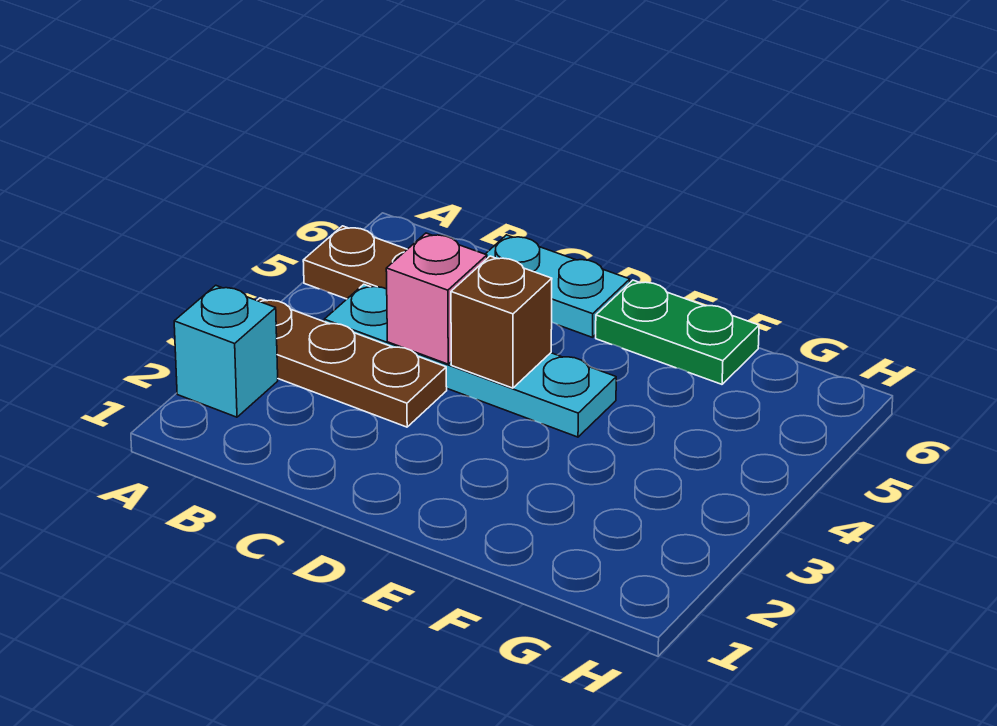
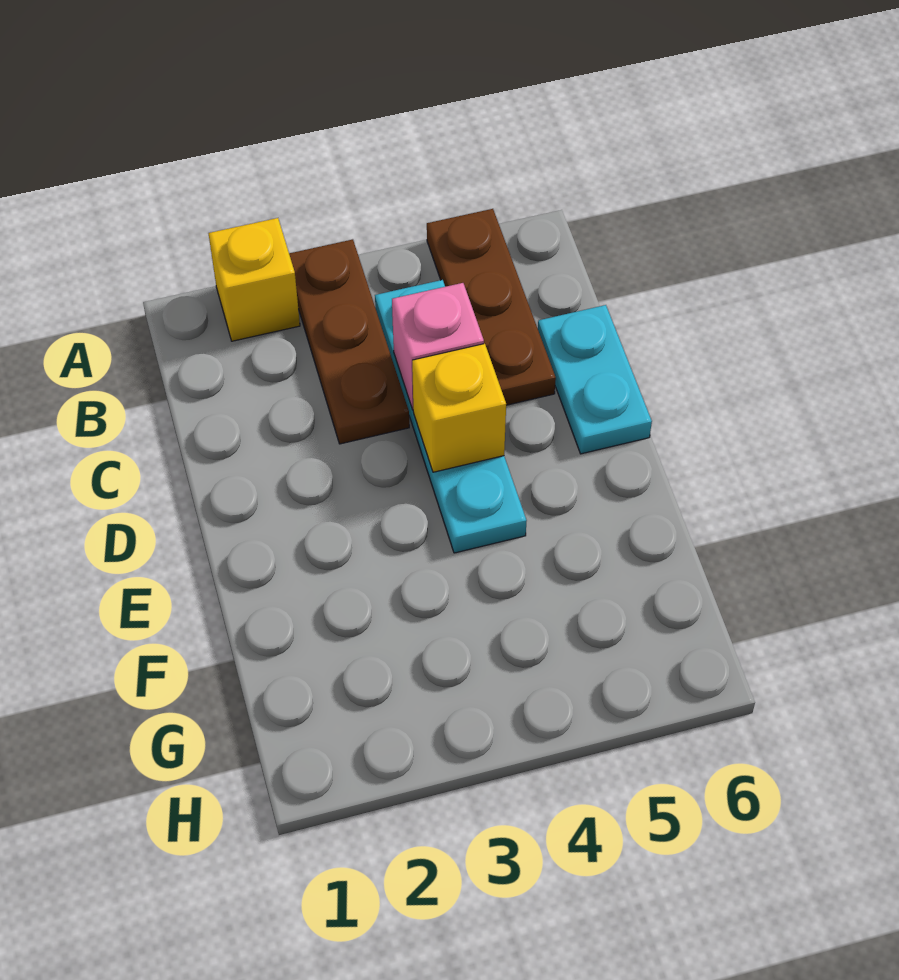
cyan 1x1 brick [174,285,278,417] -> yellow 1x1 brick [208,218,300,341]
brown 1x1 brick [451,256,552,388] -> yellow 1x1 brick [412,344,506,472]
green 1x2 plate [596,280,759,384] -> none

